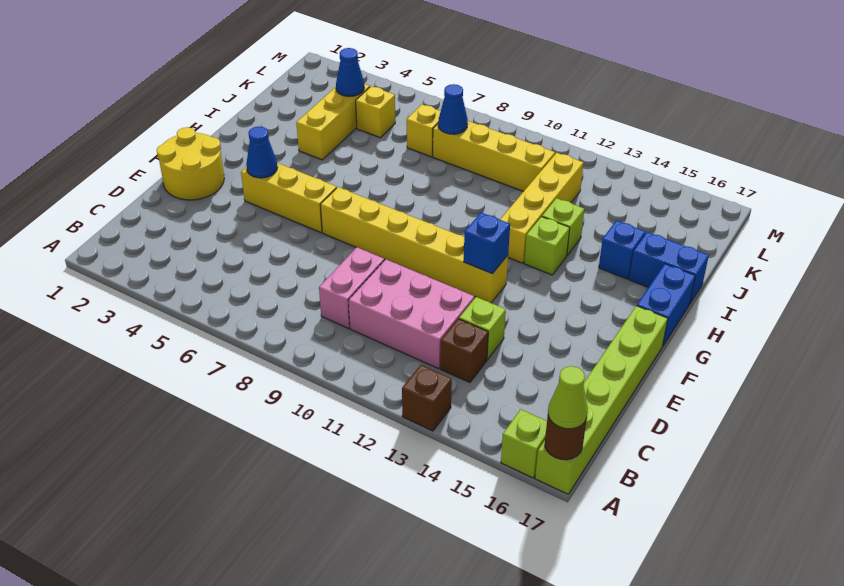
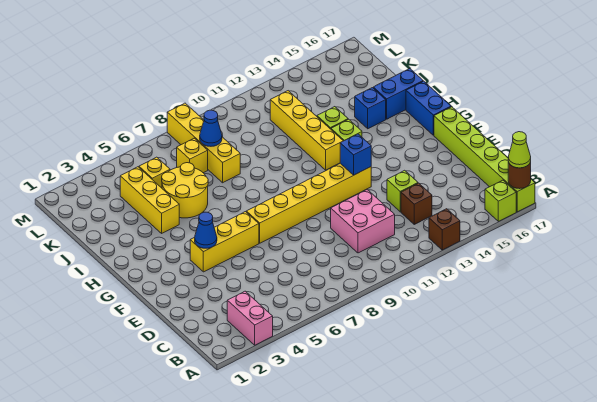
pink 1x2 brick [319,247,384,328] -> pink 1x2 brick moved to [227,291,273,345]
pink 2x3 brick [348,259,474,369] -> pink 2x2 brick [331,190,395,253]
yellow 2x2 round brick [157,127,224,200] -> yellow 2x2 round brick moved to [162,163,208,218]
blue 1x1 cone [336,48,364,96] -> none
yellow 1x4 brick [433,121,555,192] -> yellow 1x4 brick turned to [167,103,240,183]

